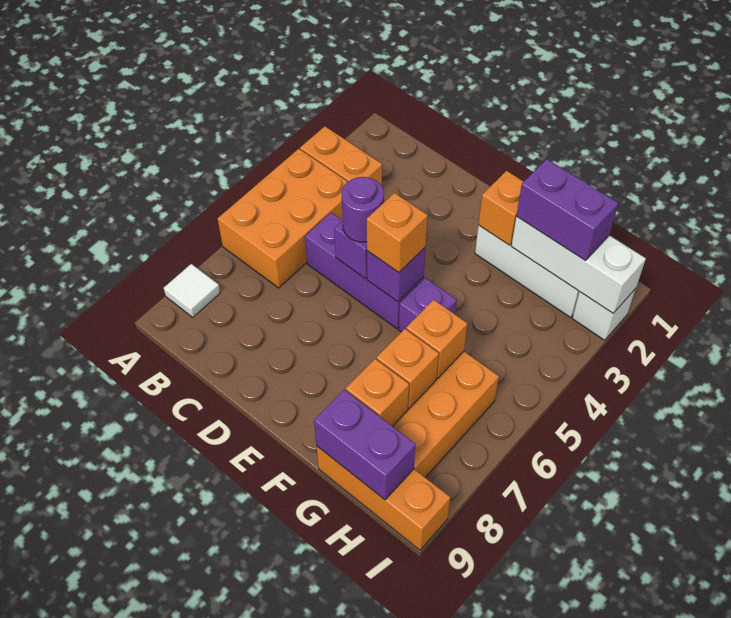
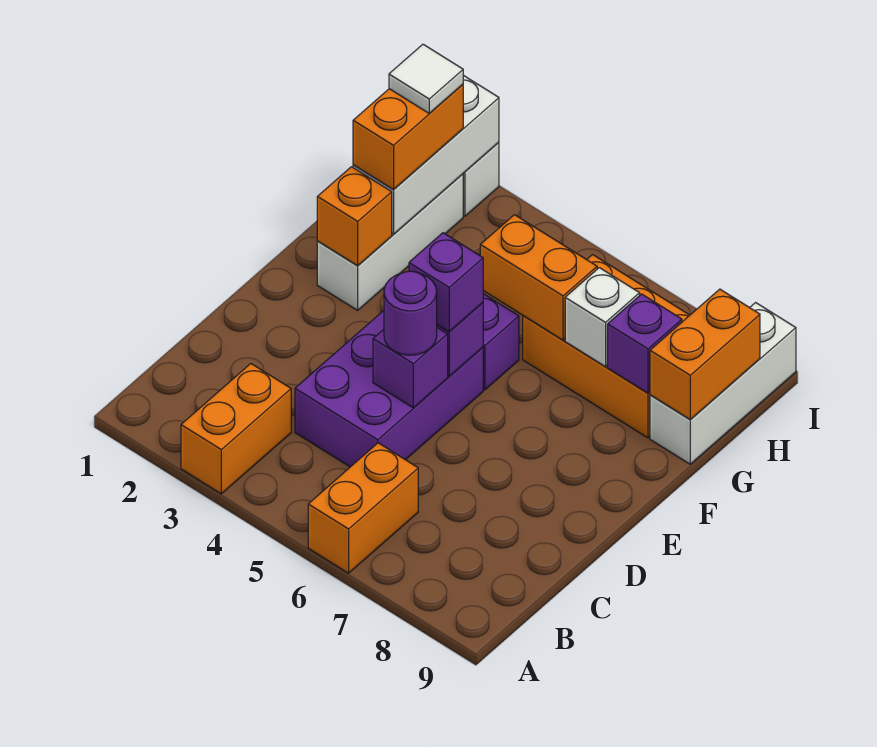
orange 2x3 brick [218,149,348,288] -> orange 1x2 brick [308,443,418,573]
white 1x1 tile [164,264,220,317] -> white 1x1 tile moved to [389,44,463,113]
purple 1x3 brick [305,213,424,329] -> purple 2x3 brick [295,311,483,467]
orange 1x1 brick [367,193,428,272] -> purple 1x1 brick [409,233,483,332]
purple 1x2 brick [516,159,618,260] -> orange 1x2 brick [353,84,463,190]
orange 1x1 brick [406,300,467,378] -> orange 1x2 brick [480,215,597,340]
orange 1x1 brick [377,329,439,408] -> white 1x1 brick [565,268,640,367]
orange 1x1 brick [346,359,409,426] -> purple 1x1 brick [608,294,682,393]
orange 1x3 brick [317,446,450,550] -> white 1x3 brick [650,303,796,464]
purple 1x2 brick [314,390,416,500] -> orange 1x2 brick [650,289,760,420]

